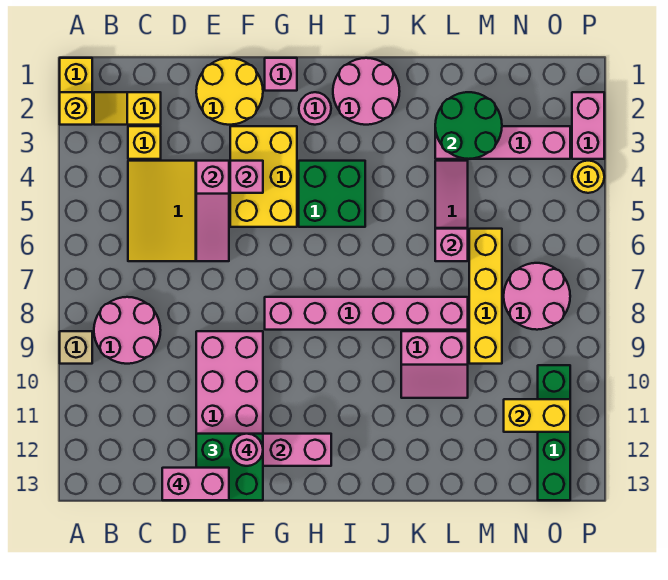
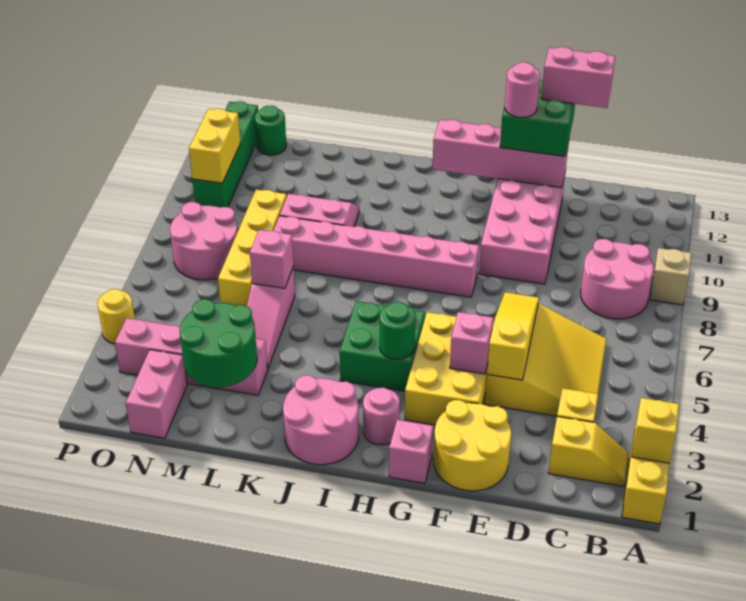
pink 1x3 slope [196,161,229,261] -> yellow 1x3 slope [487,292,539,380]
none -> green 1x1 round brick [380,302,416,360]
yellow 1x2 brick [504,399,570,432] -> yellow 1x2 brick turned to [189,109,240,183]
none -> green 1x1 round brick [255,106,286,155]
pink 1x2 brick [572,92,604,159] -> pink 1x2 brick moved to [126,350,187,438]

